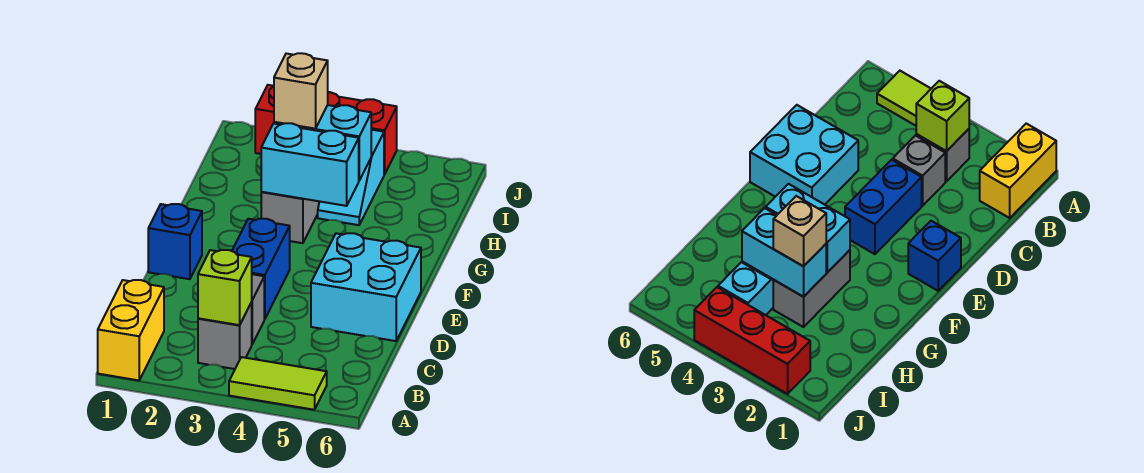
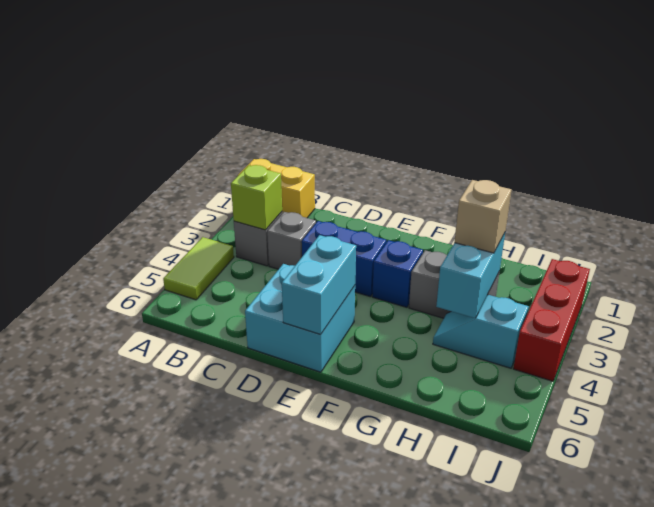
blue 1x1 brick [148,204,202,279] -> blue 1x1 brick moved to [372,240,423,307]
cyan 1x2 brick [261,123,359,206] -> cyan 1x2 brick moved to [282,235,356,334]

